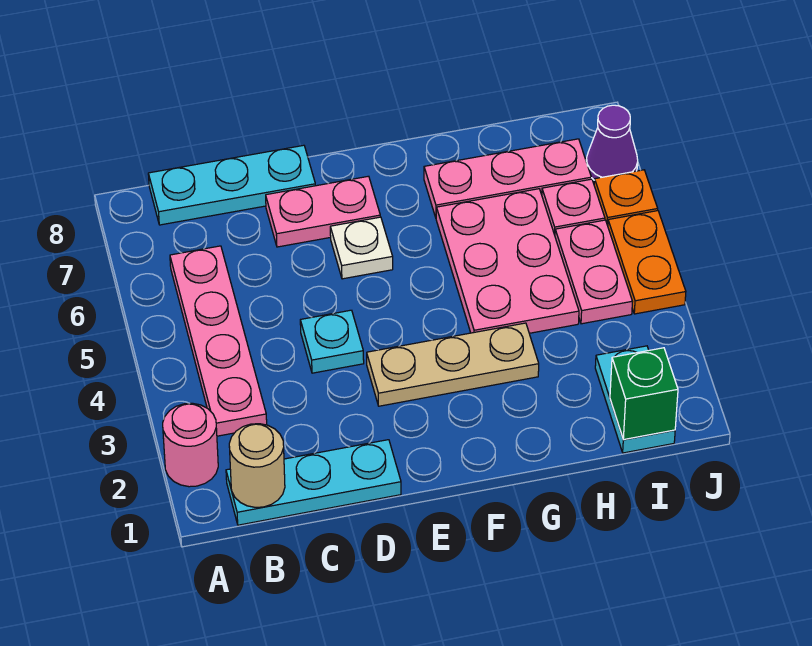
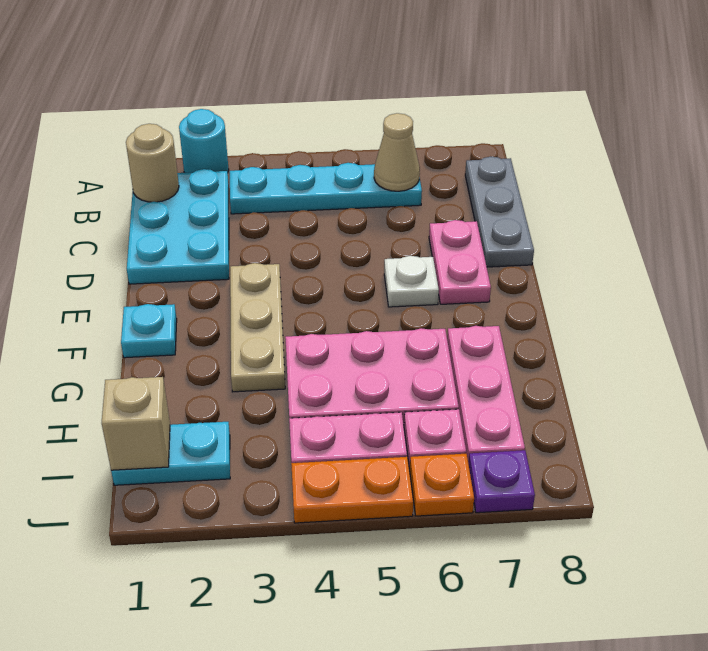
pink 1x1 round brick [163,403,218,487] -> cyan 1x1 round brick [179,109,229,173]
cyan 1x3 plate [226,440,401,525] -> cyan 2x3 plate [127,169,229,284]
pink 1x4 plate [170,246,267,436] -> cyan 1x4 plate [230,163,422,214]
none -> tan 1x1 cone [374,113,420,191]
cyan 1x3 plate [148,145,315,225] -> grey 1x3 plate [465,157,534,267]
cyan 1x1 plate [300,310,364,373] -> cyan 1x1 plate moved to [121,304,177,358]
green 1x1 brick [610,348,678,440] -> tan 1x1 brick [102,377,170,470]
purple 1x1 cone [586,105,638,180] -> purple 1x1 plate [468,450,535,513]

